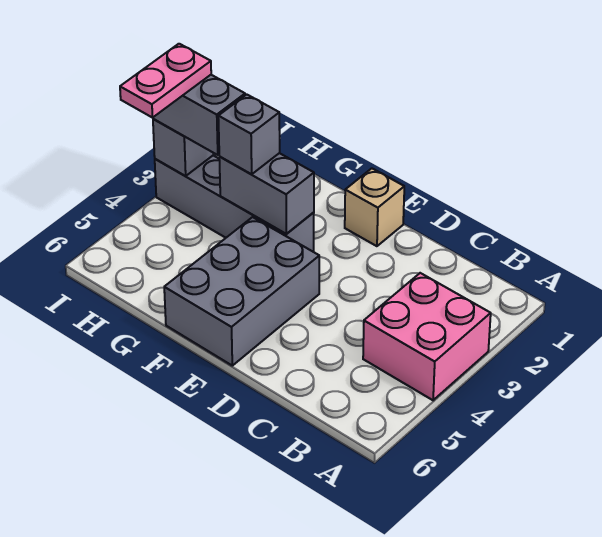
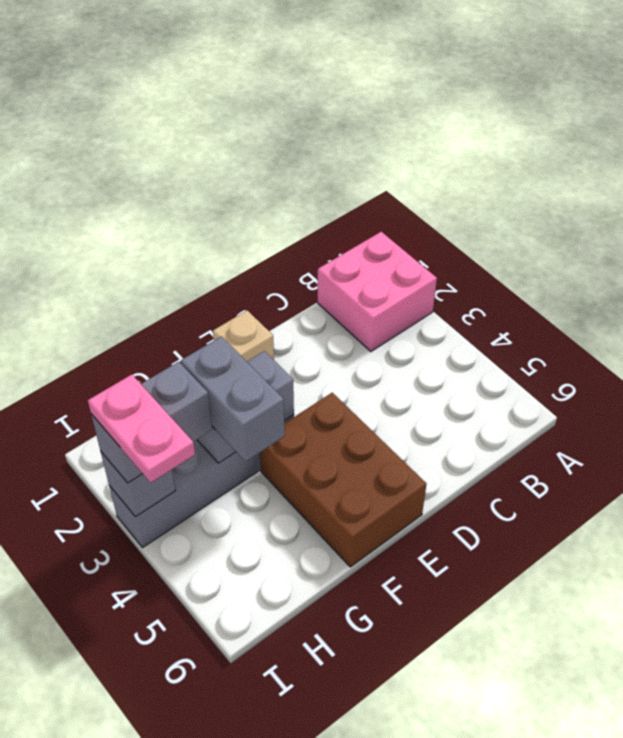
pink 2x2 brick [363,273,491,400] -> pink 2x2 brick moved to [318,232,437,351]
grey 2x3 brick [164,217,319,366] -> brown 2x3 brick [260,393,426,567]
grey 1x1 brick [218,94,280,174] -> grey 1x2 brick [181,336,285,462]

